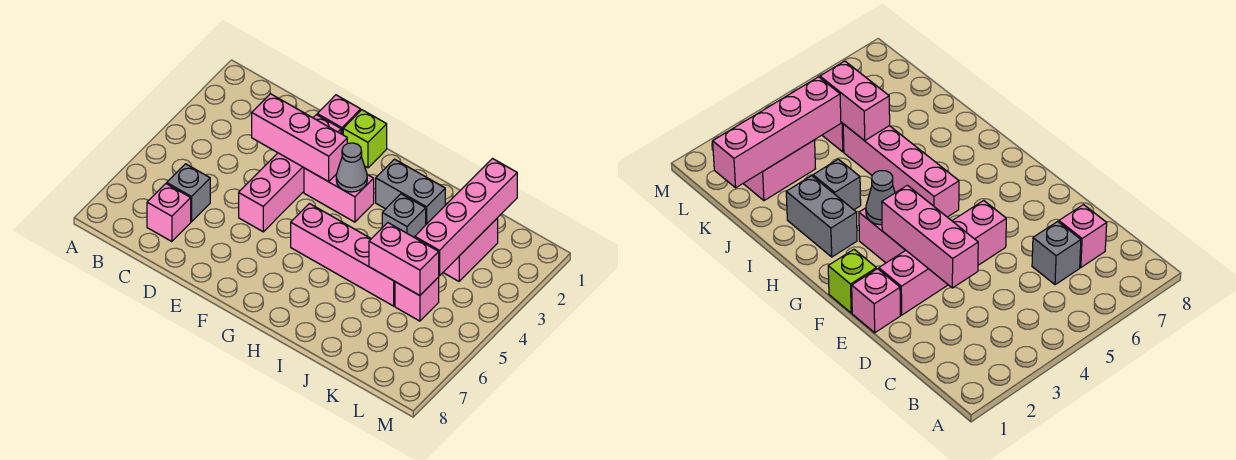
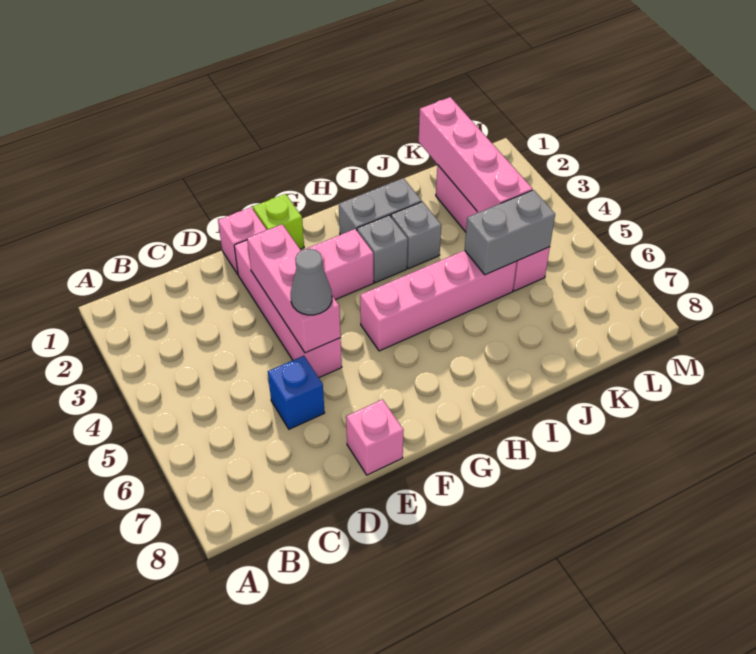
grey 1x1 brick [167,164,210,222] -> grey 1x1 brick moved to [357,215,408,283]
pink 1x1 brick [147,184,191,242] -> pink 1x1 brick moved to [346,399,404,475]
pink 1x3 brick [252,94,347,182] -> pink 1x3 brick turned to [247,224,341,353]
none -> blue 1x1 brick [268,356,325,429]
grey 1x1 cone [336,143,367,192] -> grey 1x1 cone moved to [291,249,332,315]
pink 1x2 brick [369,223,439,296] -> grey 1x2 brick [465,190,555,275]

